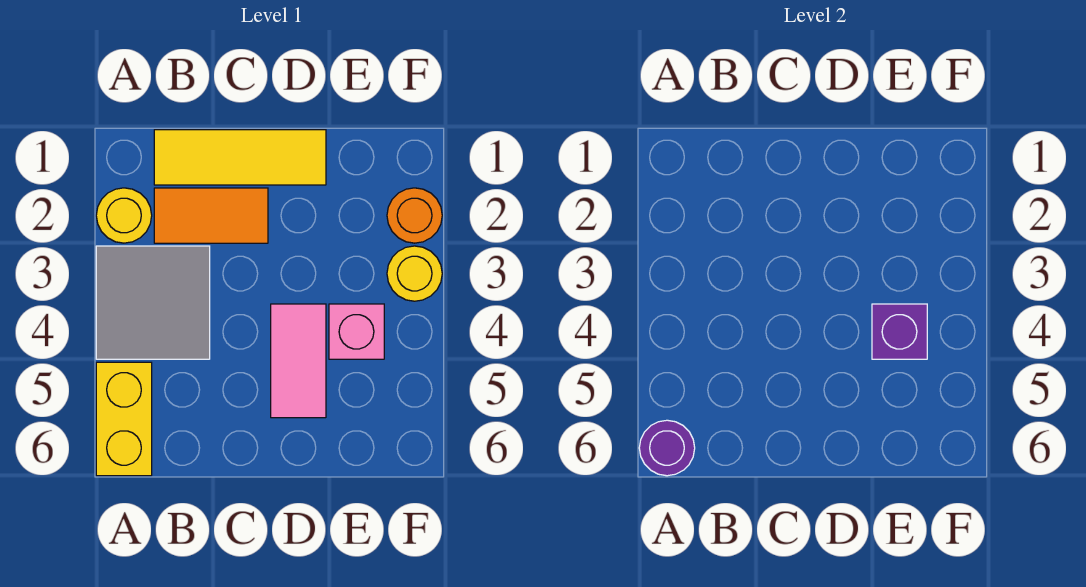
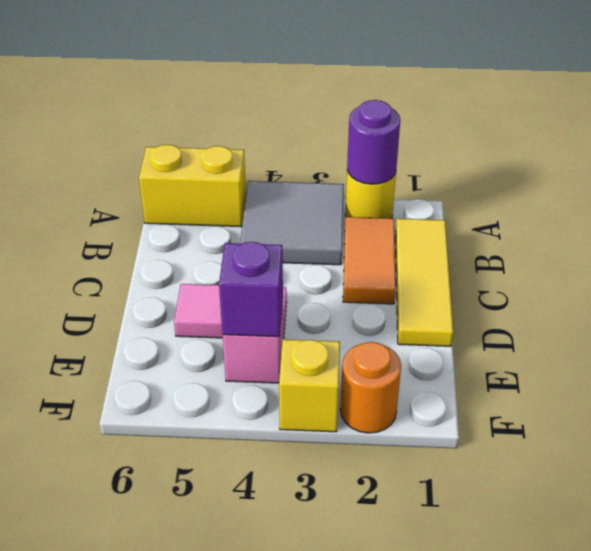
purple 1x1 round brick [639,420,695,476] -> purple 1x1 round brick moved to [347,100,400,184]
yellow 1x1 round brick [387,246,442,301] -> yellow 1x1 brick [279,339,340,432]

